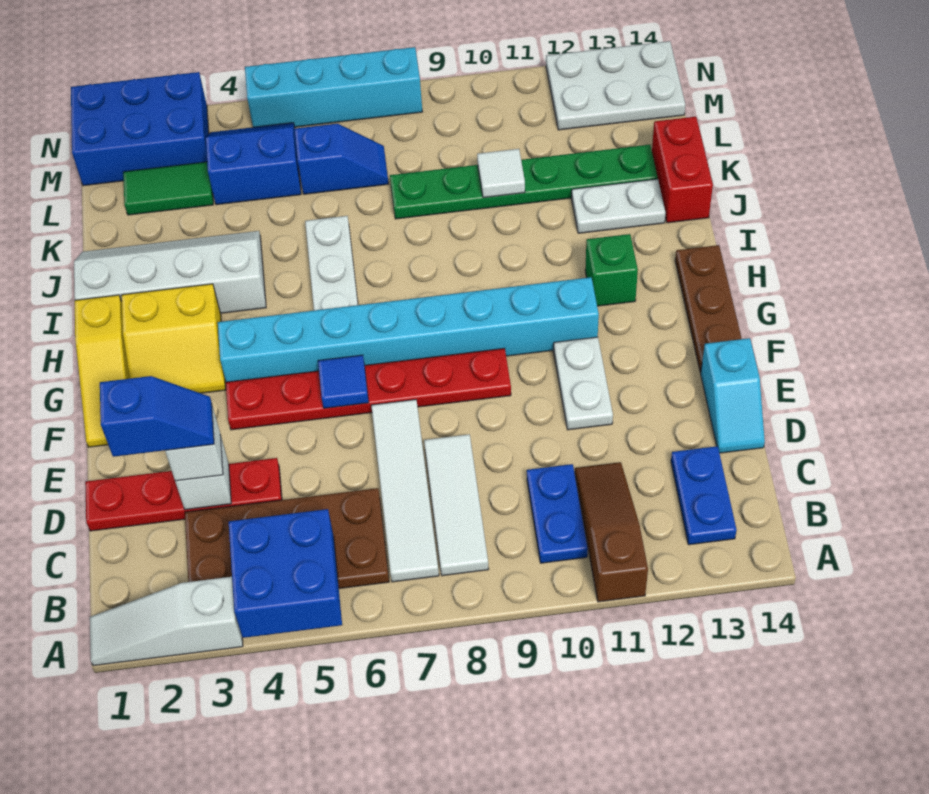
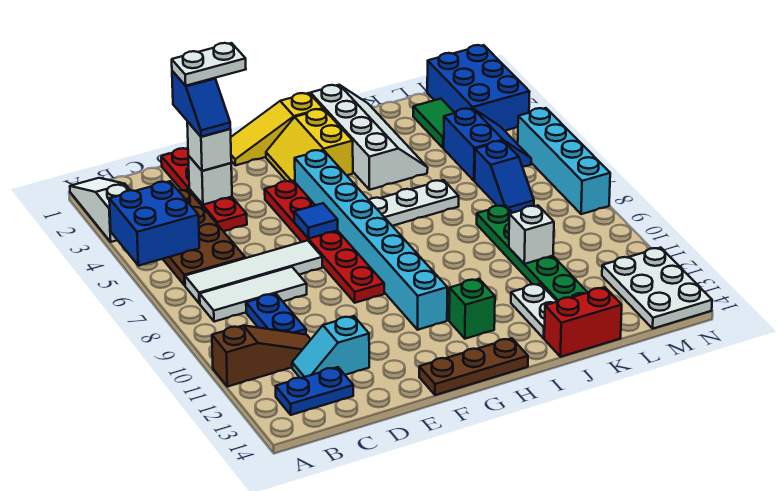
blue 1x2 plate [527,464,588,563] -> blue 1x2 plate turned to [246,294,306,334]
cyan 1x2 slope [701,338,765,453] -> cyan 1x2 slope moved to [292,316,369,378]
white 1x2 plate [554,337,613,430] -> white 1x2 plate moved to [172,43,246,86]
white 1x1 tile [477,149,525,198] -> white 1x1 brick [509,206,554,264]

